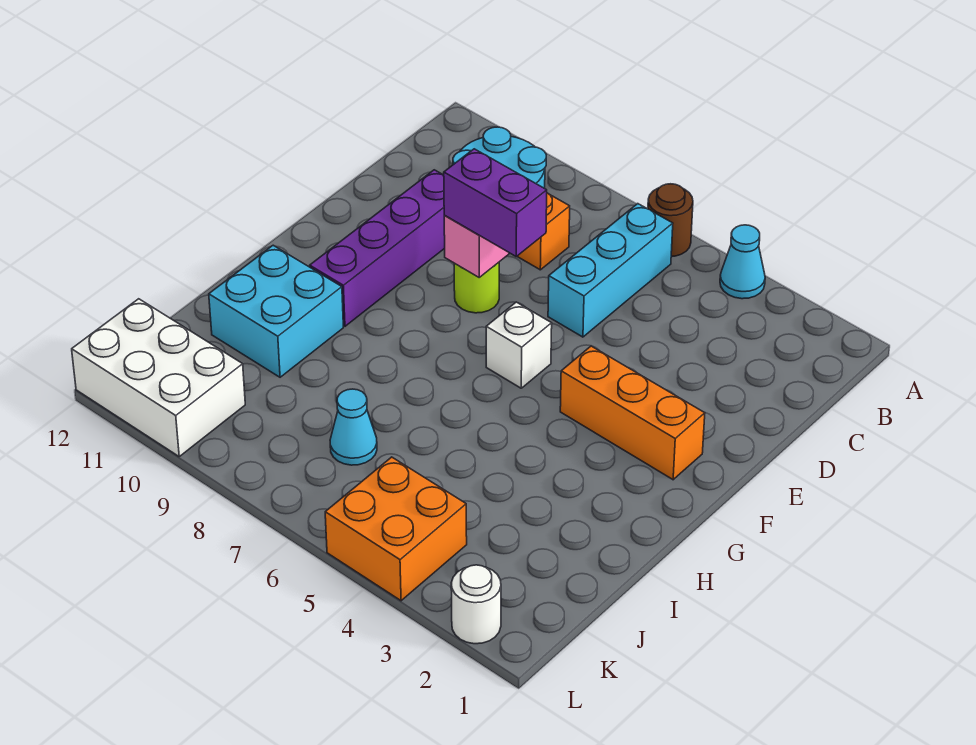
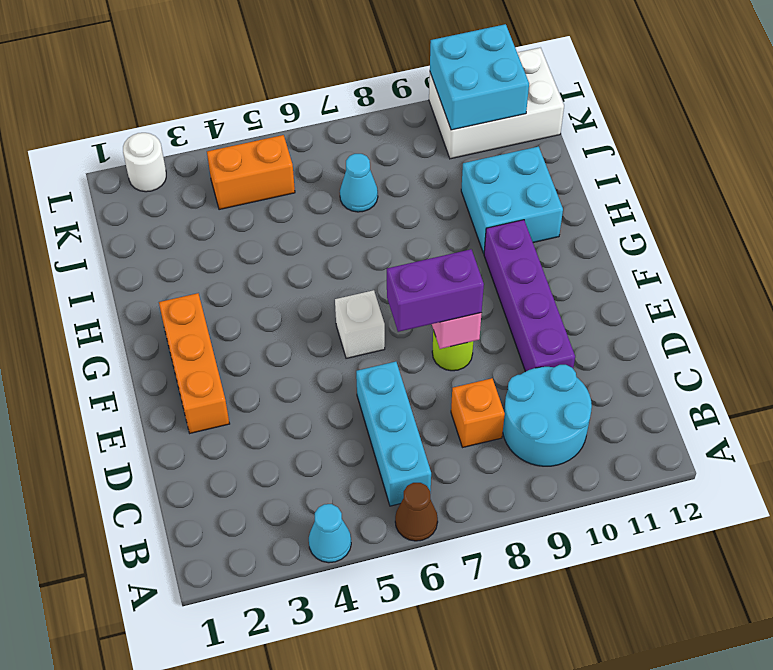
brown 1x1 round brick [648,184,693,257] -> brown 1x1 cone [395,483,438,541]
orange 1x3 brick [560,346,705,480] -> orange 1x3 brick turned to [159,293,230,433]
orange 2x2 brick [325,457,467,601] -> orange 1x2 brick [207,135,295,210]
none -> cyan 2x2 brick [430,24,529,130]

